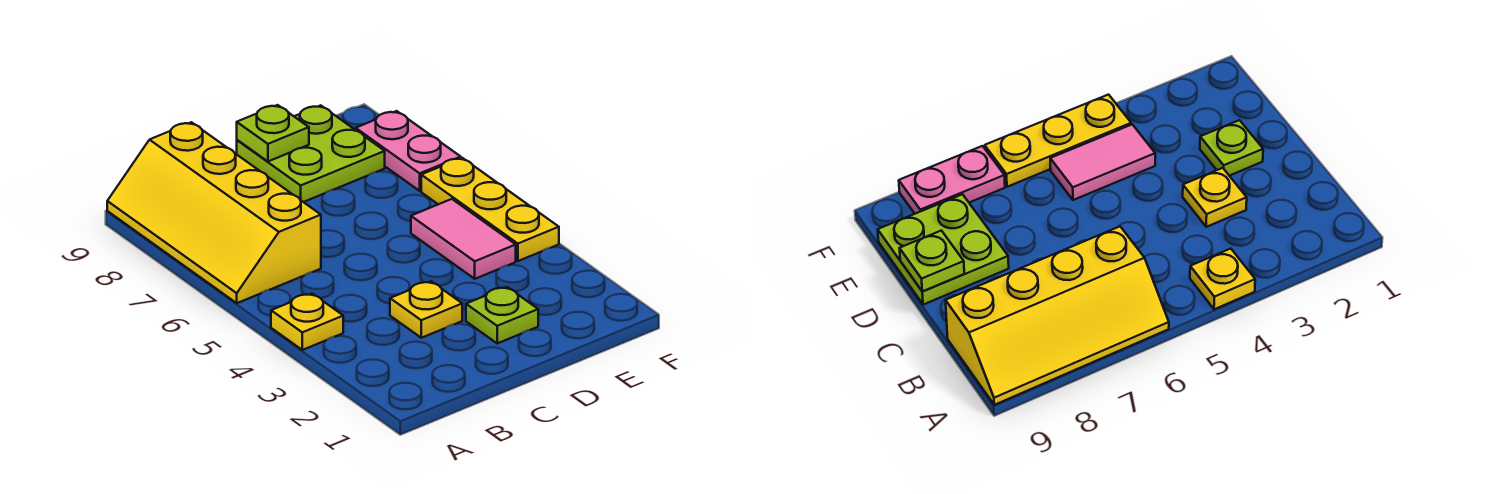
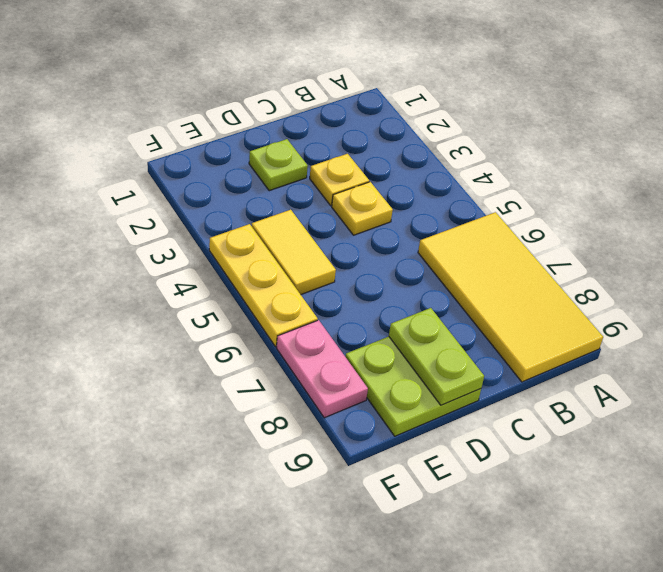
yellow 1x1 plate [271,294,343,350] -> yellow 1x1 plate moved to [332,182,393,235]
yellow 2x4 slope [107,122,321,303] -> yellow 2x4 tile [418,212,603,382]
lime 1x1 plate [237,105,309,161] -> lime 1x2 plate [389,308,484,405]
pink 1x2 tile [411,199,516,279] -> yellow 1x2 tile [252,210,336,294]

